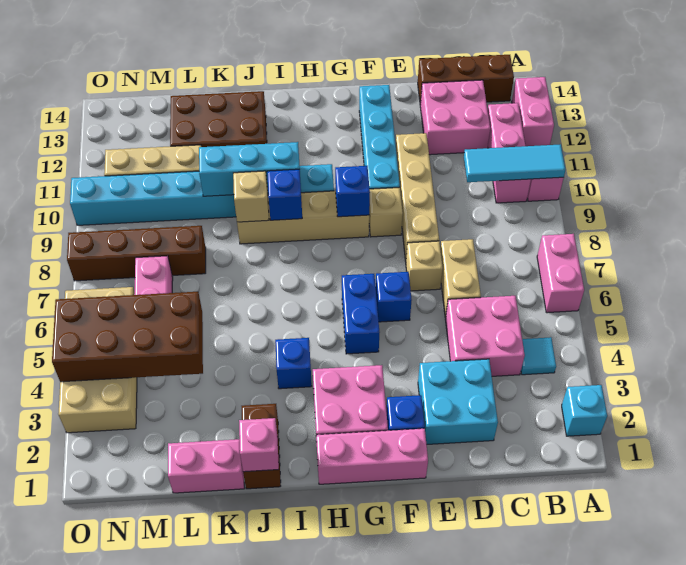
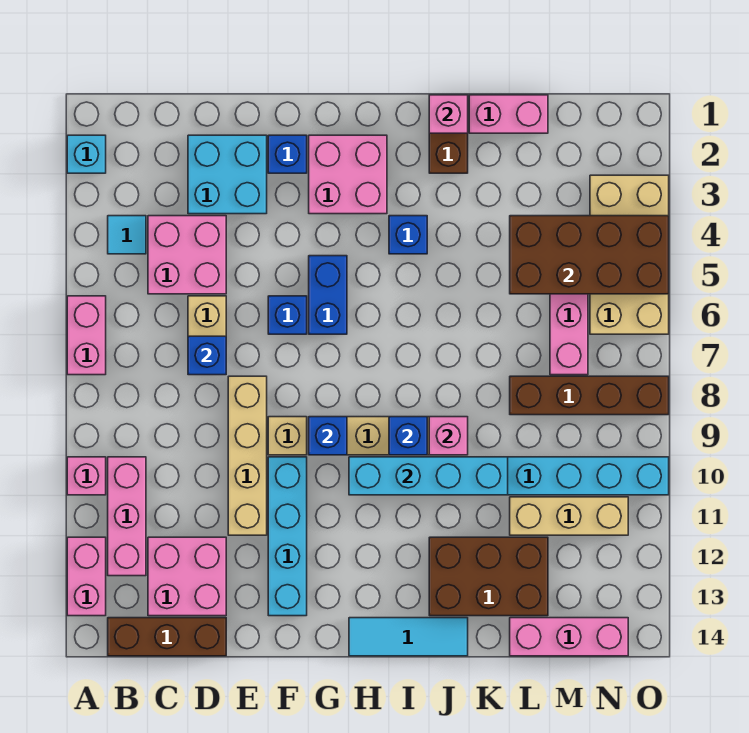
cyan 1x3 tile [464,144,565,182] -> cyan 1x3 tile moved to [349,618,468,656]
none -> blue 1x1 brick [188,336,226,375]
tan 1x1 brick [406,241,443,291] -> none
pink 1x3 brick [316,428,428,484] -> pink 1x3 brick moved to [510,618,628,656]
cyan 1x3 brick [199,142,300,196] -> cyan 1x4 brick [349,457,508,495]
tan 1x1 brick [233,171,269,222] -> pink 1x1 brick [429,417,468,455]

